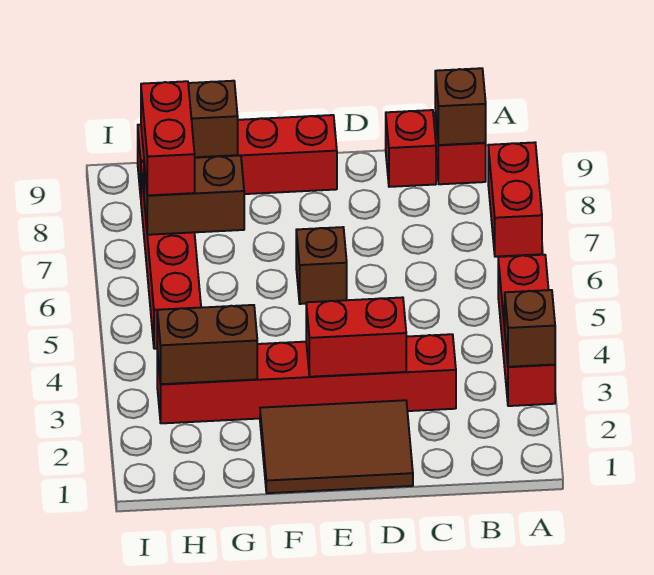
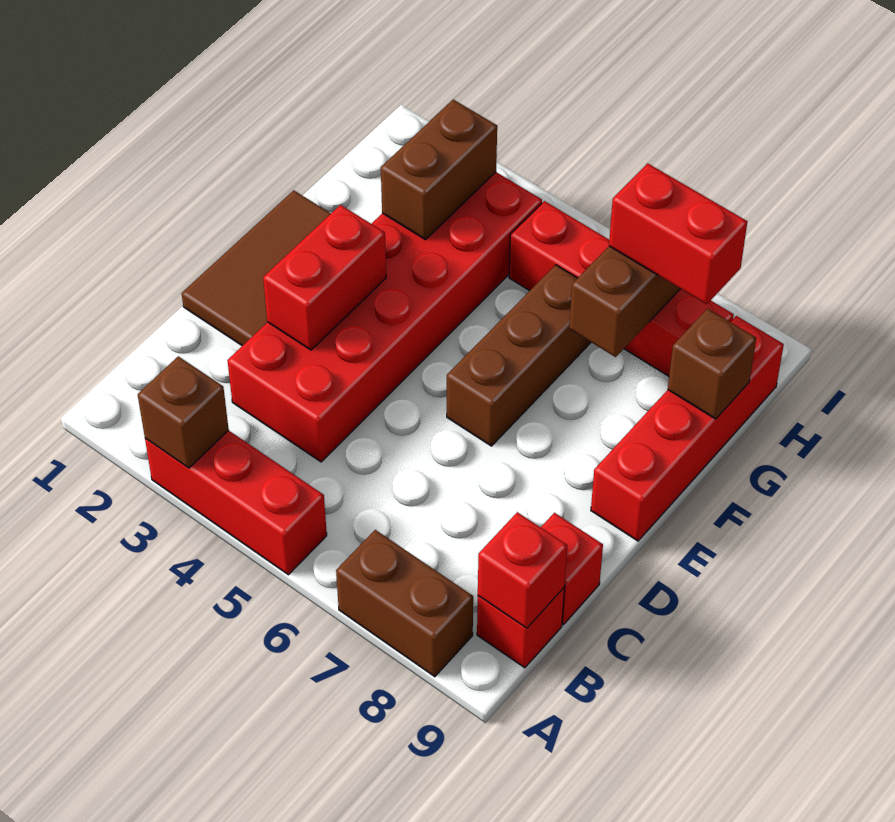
red 1x2 brick [488,142,542,257] -> brown 1x2 brick [336,530,473,677]
brown 1x1 brick [435,68,486,145] -> red 1x1 brick [478,512,567,628]
red 1x6 brick [157,334,456,423] -> red 2x6 brick [227,172,542,462]
brown 1x1 brick [296,227,347,304] -> brown 1x3 brick [447,265,591,446]

